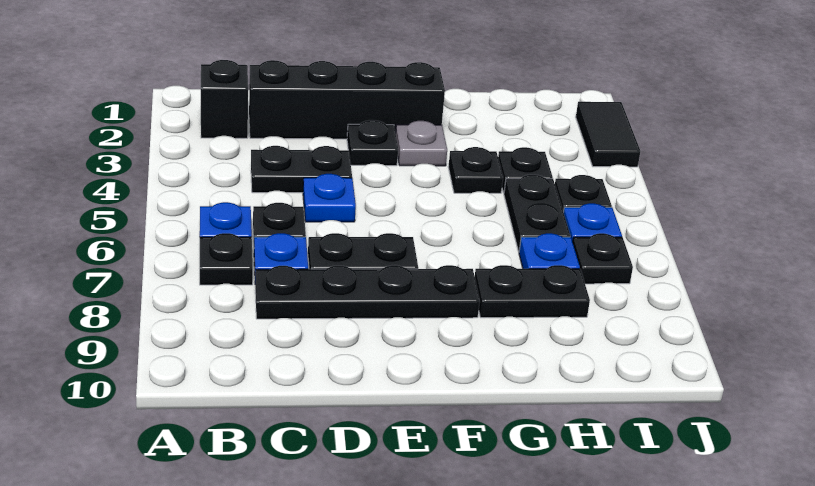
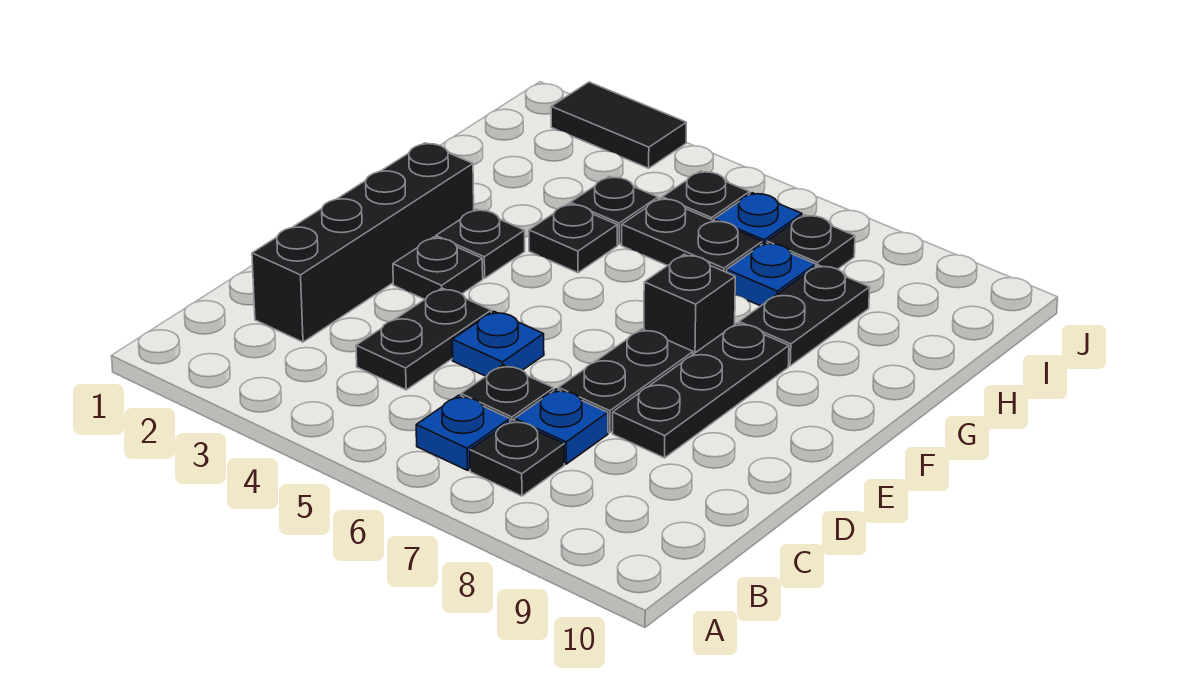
black 1x1 brick [201,60,248,138] -> black 1x1 brick moved to [644,254,735,354]
black 1x4 plate [255,265,480,319] -> black 1x3 plate [613,323,789,458]
grey 1x1 plate [396,121,447,166] -> black 1x1 plate [436,209,525,278]

